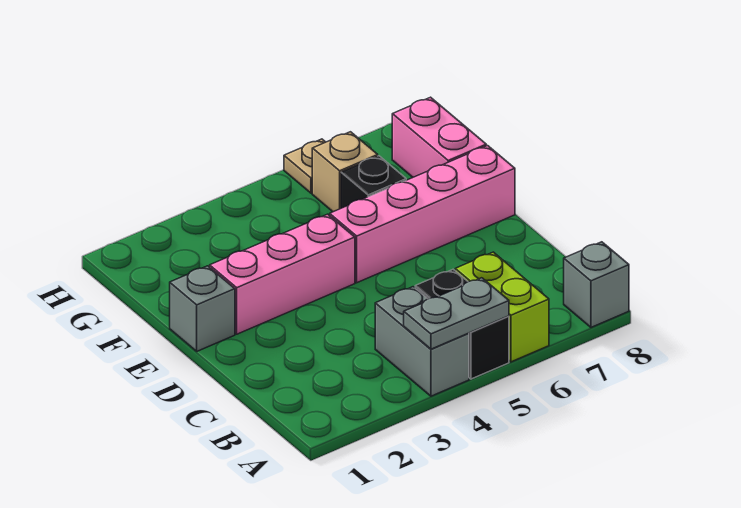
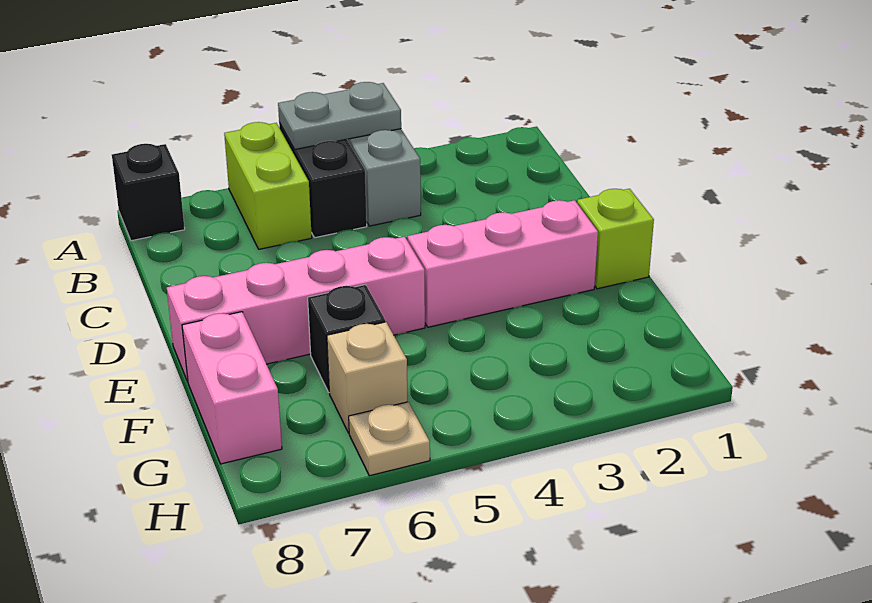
grey 1x1 brick [564,242,629,327] -> black 1x1 brick [112,144,185,241]
grey 1x1 brick [170,266,235,351] -> lime 1x1 brick [577,189,654,289]

